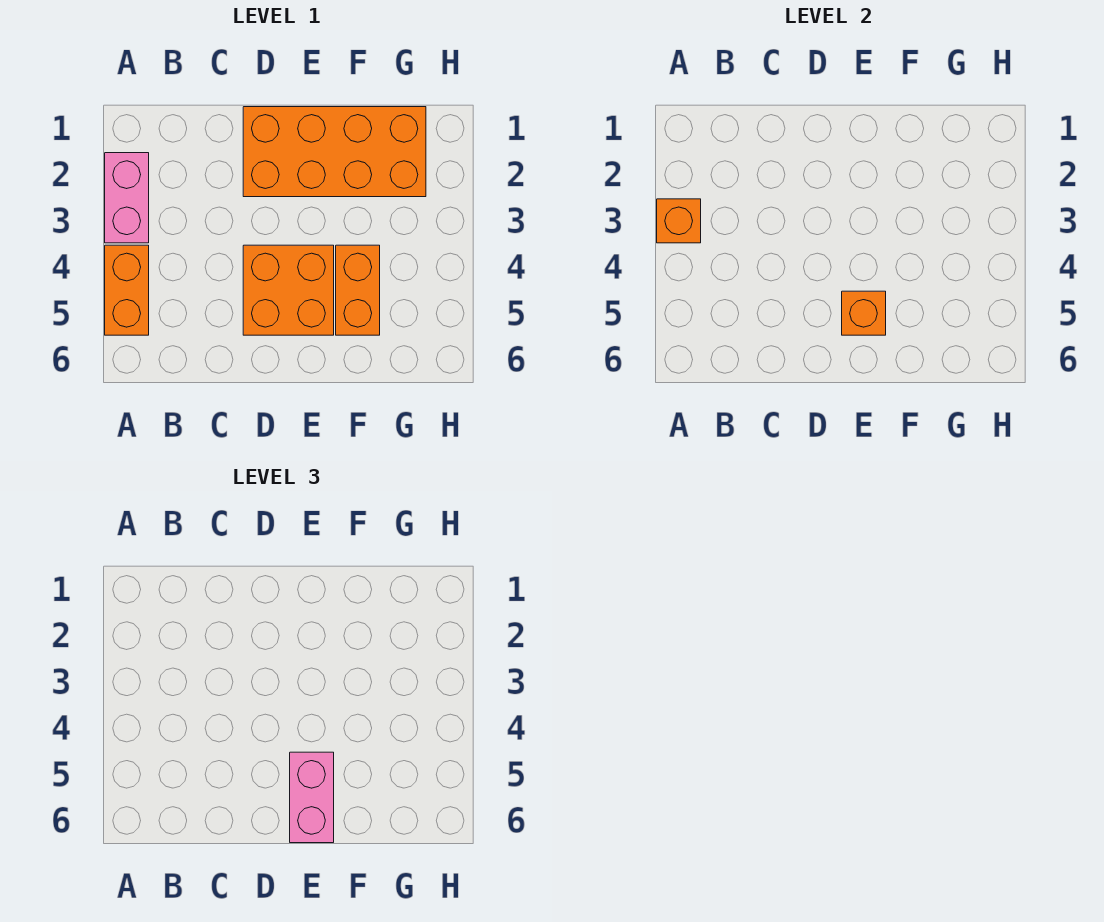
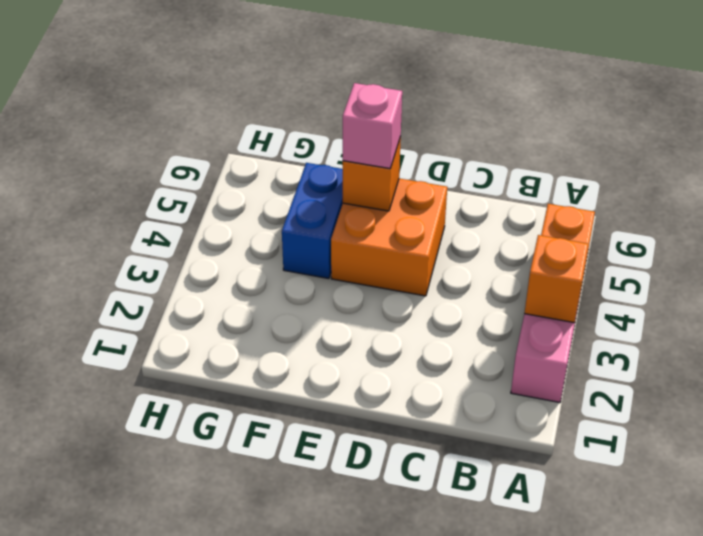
orange 2x4 brick [243,107,426,197] -> none
pink 1x2 brick [290,752,334,843] -> pink 1x1 brick [343,83,402,169]
orange 1x2 brick [336,245,380,335] -> blue 1x2 brick [282,163,343,279]

